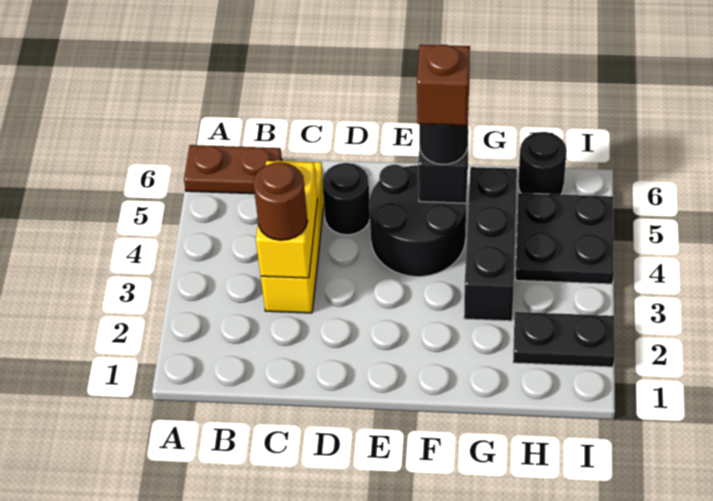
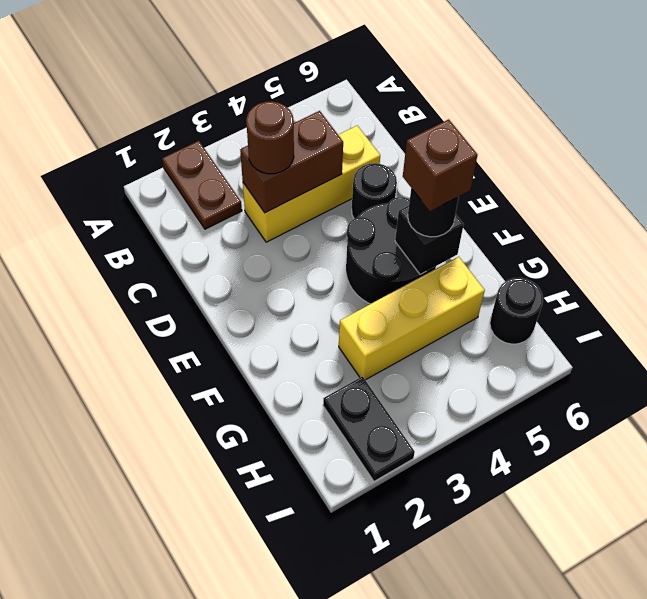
brown 1x2 plate [184,145,282,194] -> brown 1x2 plate moved to [162,141,242,229]
yellow 1x2 brick [256,161,317,278] -> brown 1x2 brick [240,111,343,213]
black 1x3 brick [464,167,517,321] -> yellow 1x3 brick [339,257,485,380]
black 2x2 plate [516,193,614,284] -> none

